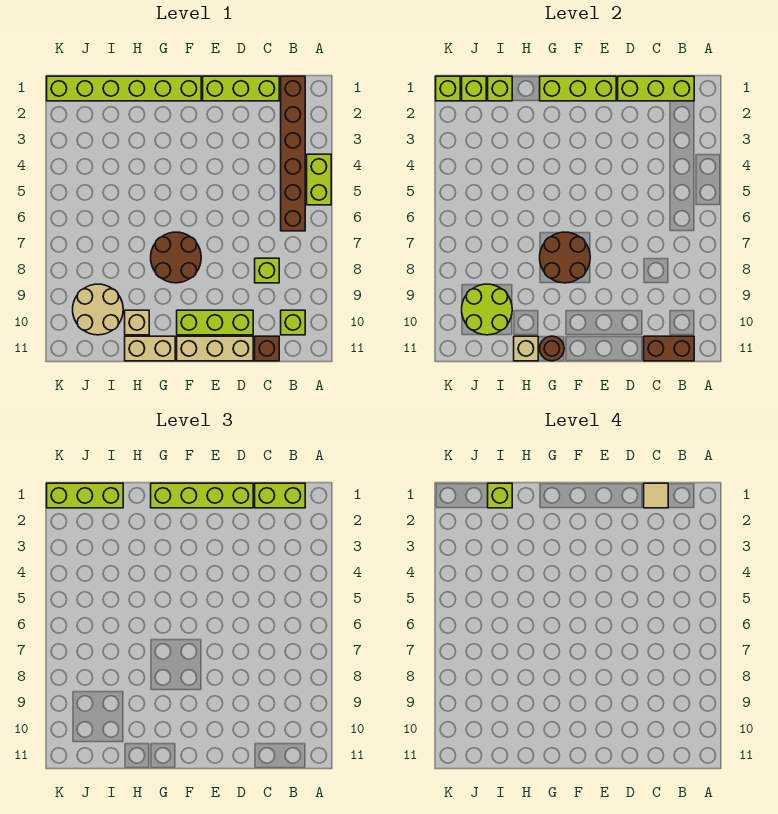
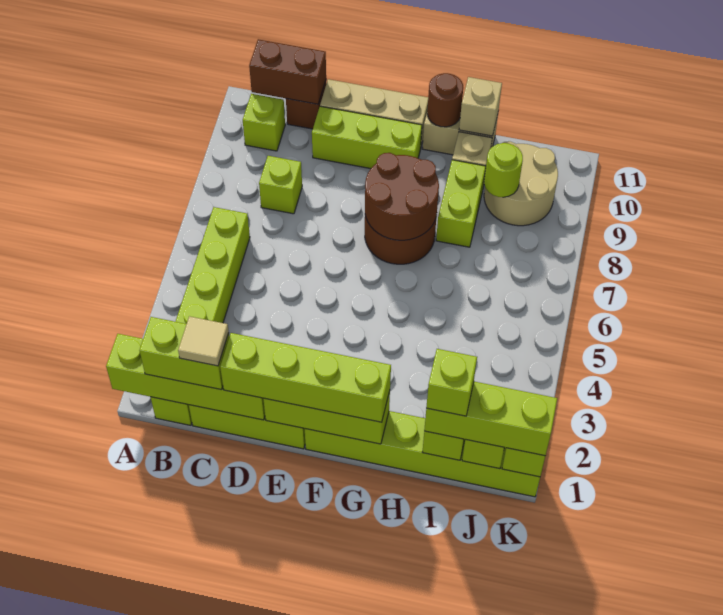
lime 1x2 brick [307,154,331,205] -> lime 1x2 brick moved to [436,160,486,247]
brown 1x6 brick [281,76,305,231] -> lime 1x6 brick [151,207,250,425]
lime 1x3 brick [618,76,694,101] -> lime 1x4 brick [106,334,265,420]
lime 2x2 round brick [462,284,512,335] -> lime 1x1 round brick [484,143,523,197]

